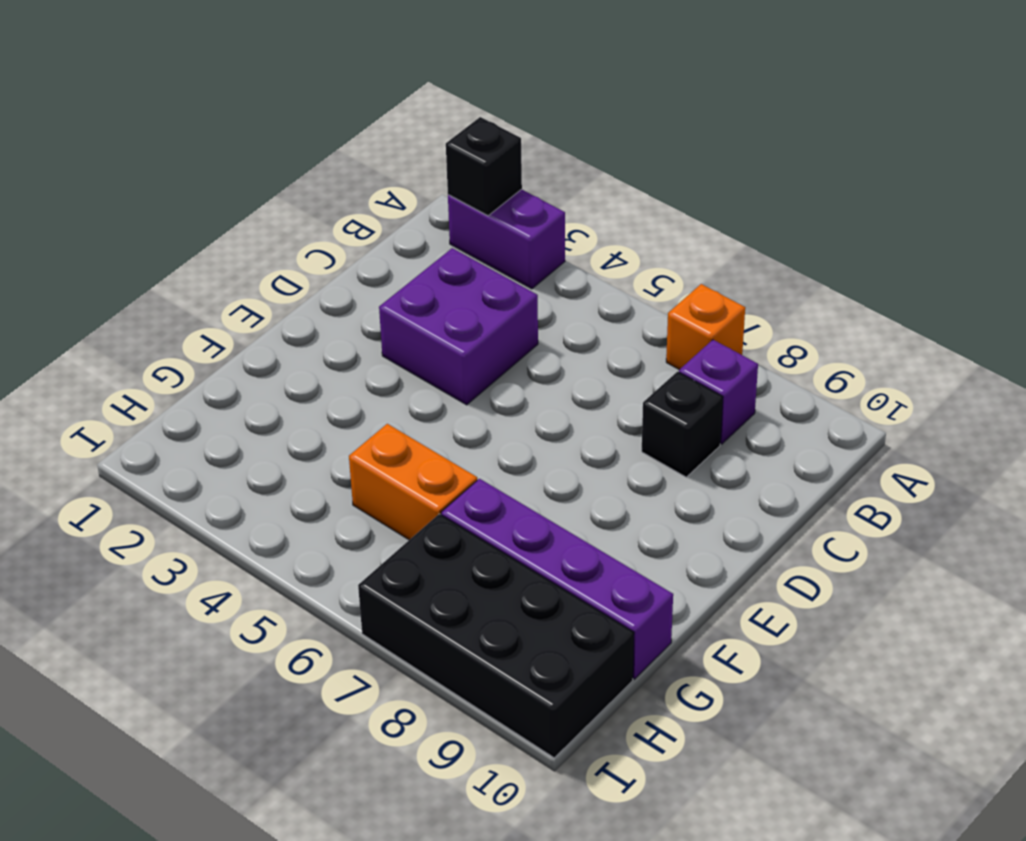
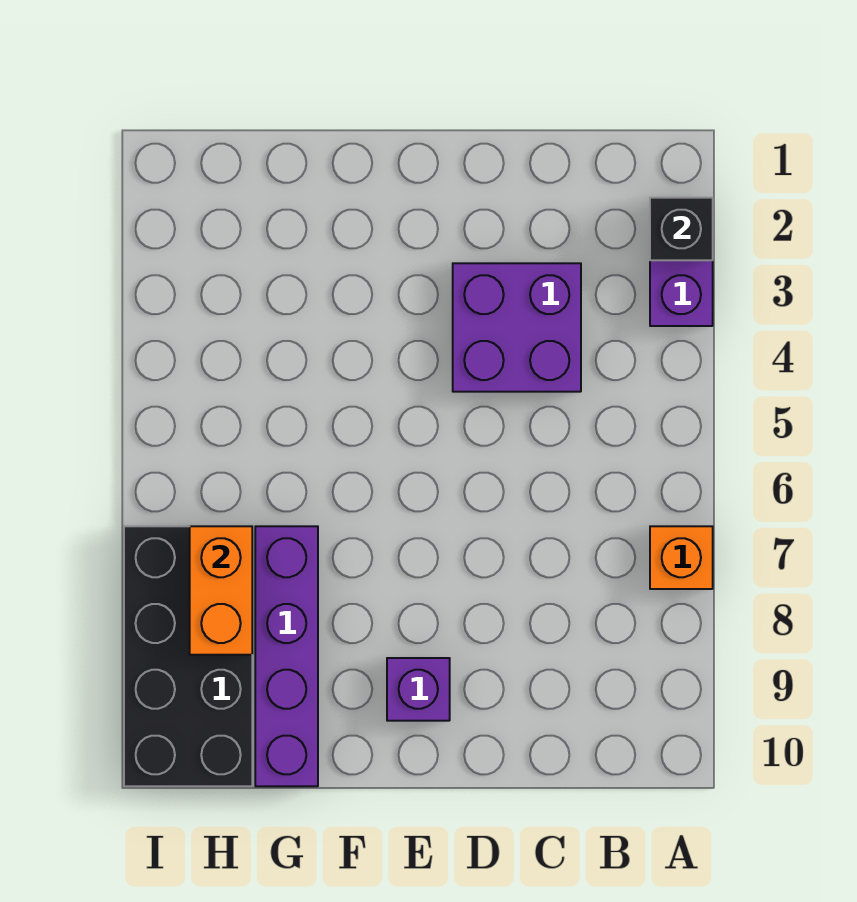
purple 1x1 brick [679,340,758,444] -> purple 1x1 brick moved to [387,658,450,721]
black 1x1 brick [642,372,723,477] -> none
orange 1x2 brick [349,424,477,540] -> orange 1x2 brick moved to [190,526,252,655]

